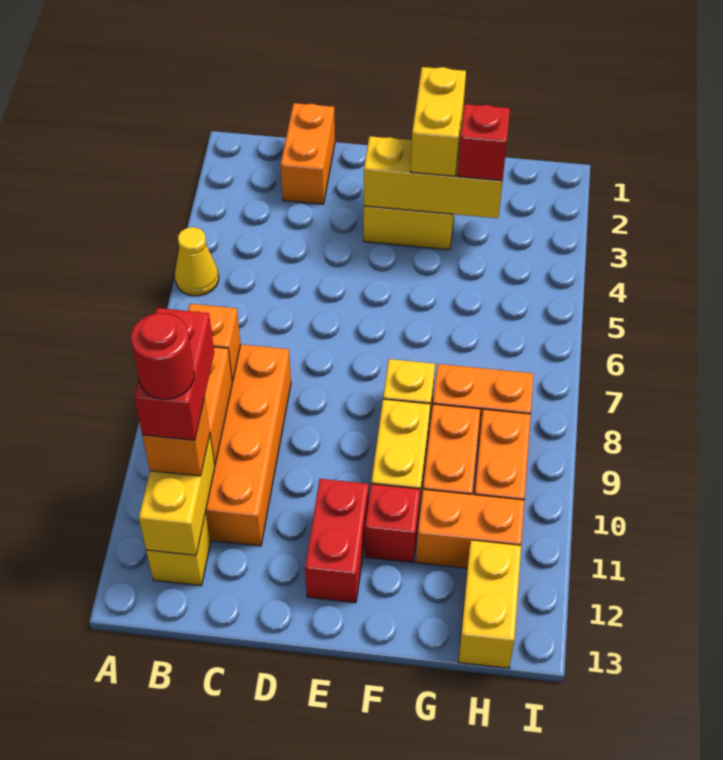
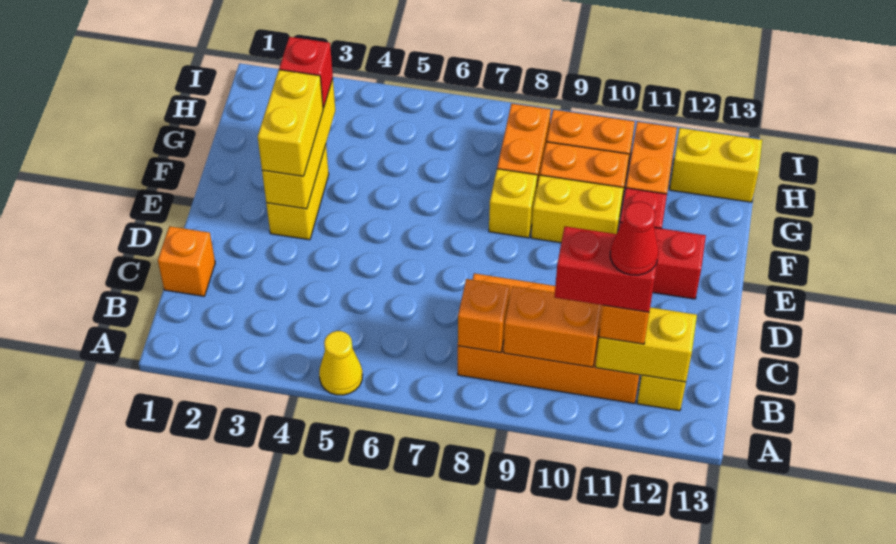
red 1x1 round brick [131,313,194,399] -> red 1x1 cone [610,202,659,275]
orange 1x2 brick [280,103,335,204] -> orange 1x1 brick [158,226,215,296]
yellow 1x2 brick [411,67,466,176] -> yellow 1x2 brick turned to [258,70,323,176]

